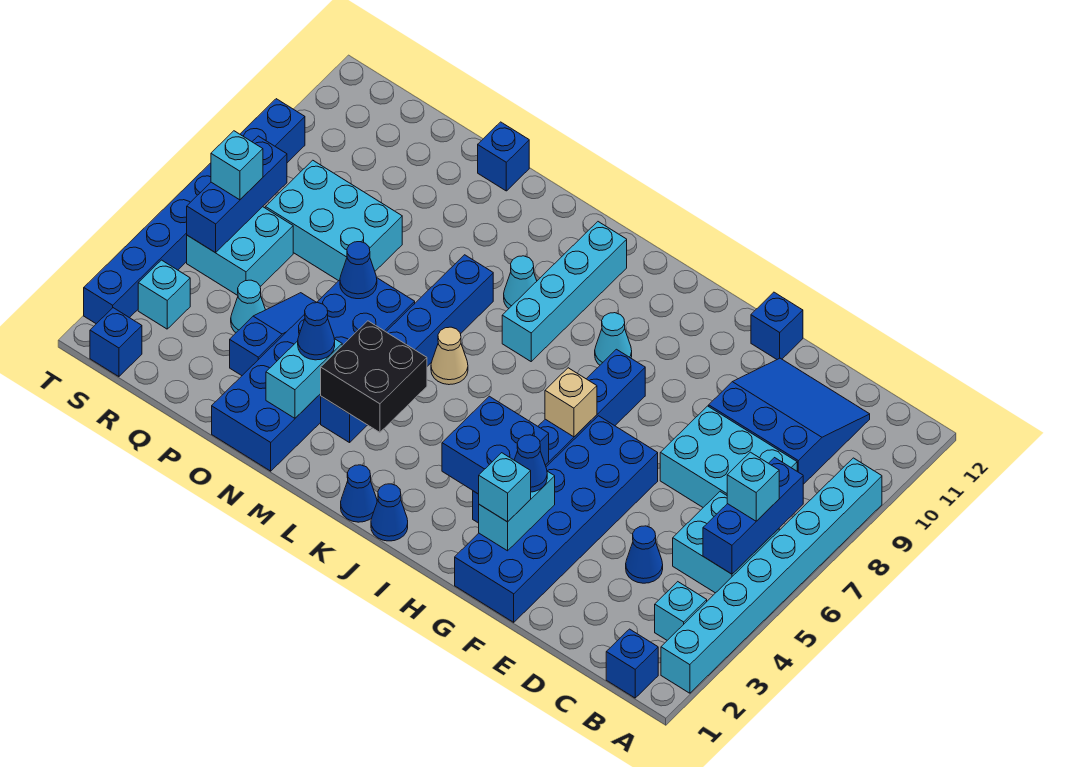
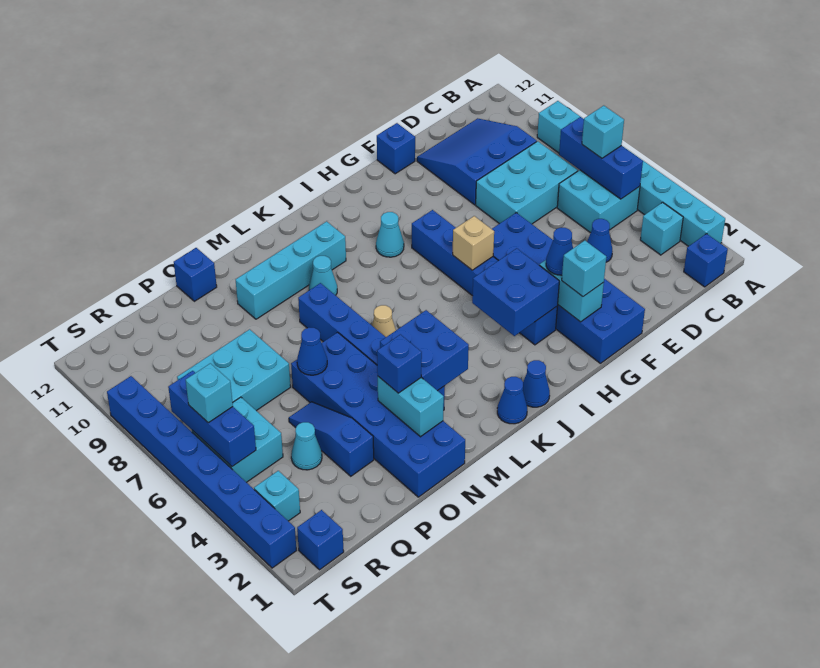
cyan 1x4 brick [502,222,627,361] -> cyan 1x4 brick turned to [236,221,346,319]
black 2x2 brick [321,321,427,432] -> blue 2x2 brick [380,310,469,391]
blue 1x1 cone [298,303,335,360] -> blue 1x1 brick [377,335,422,393]

